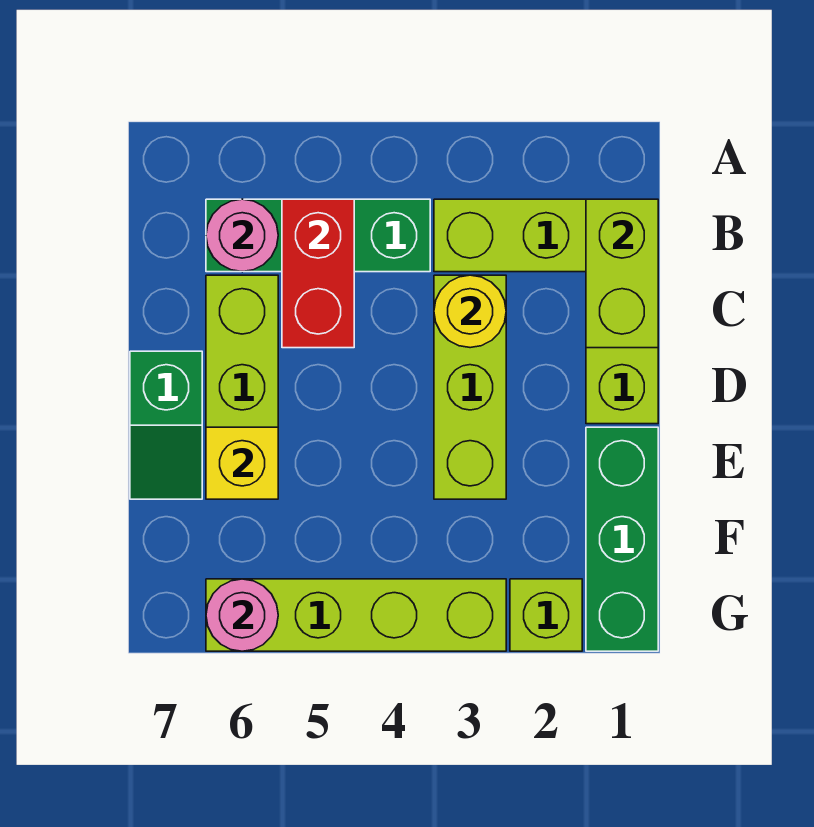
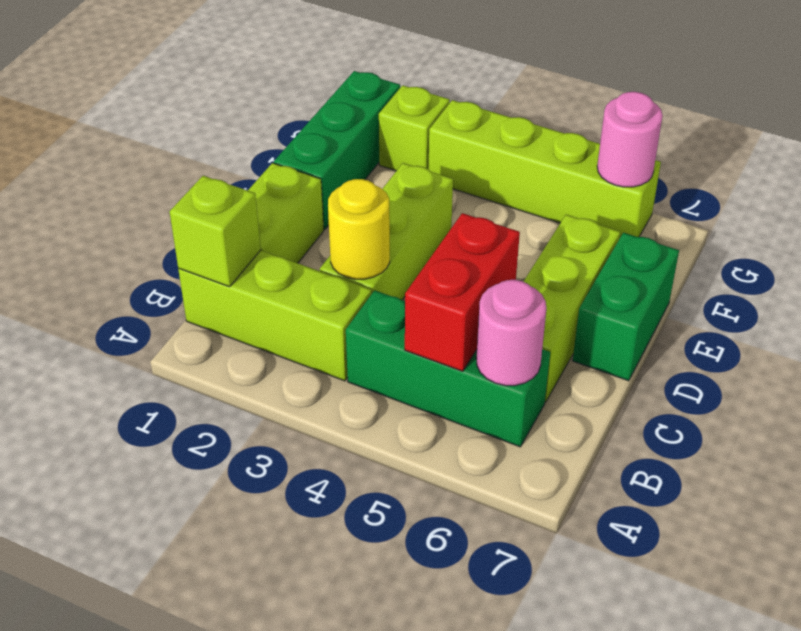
lime 1x2 brick [586,199,658,348] -> lime 1x1 brick [170,176,261,287]
green 1x2 slope [130,351,202,499] -> green 1x2 brick [573,233,679,381]
yellow 1x1 brick [206,427,278,499] -> none

